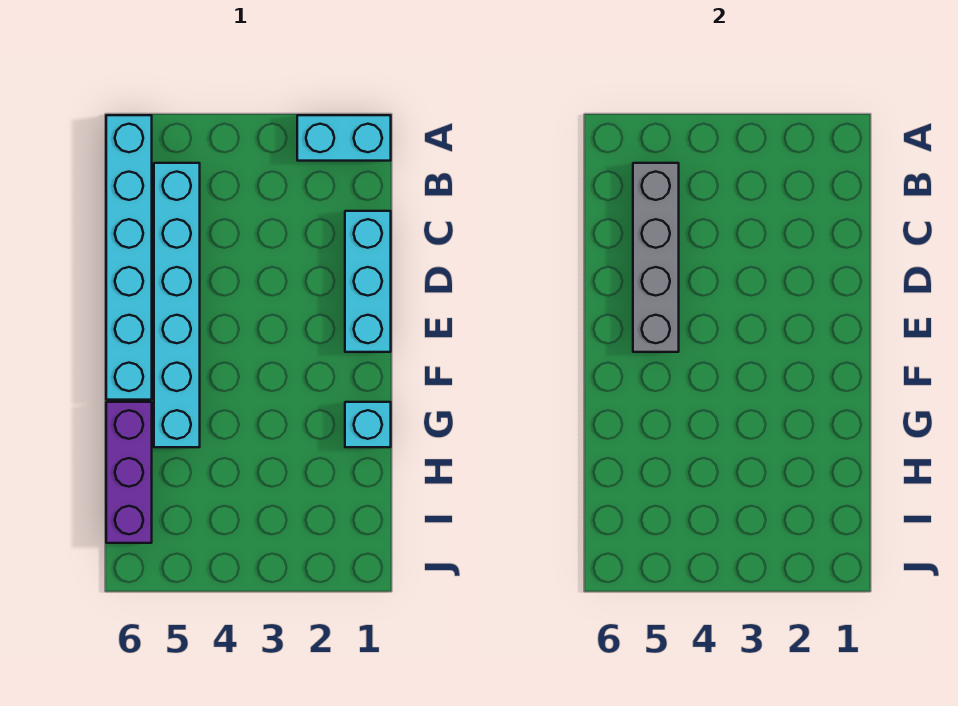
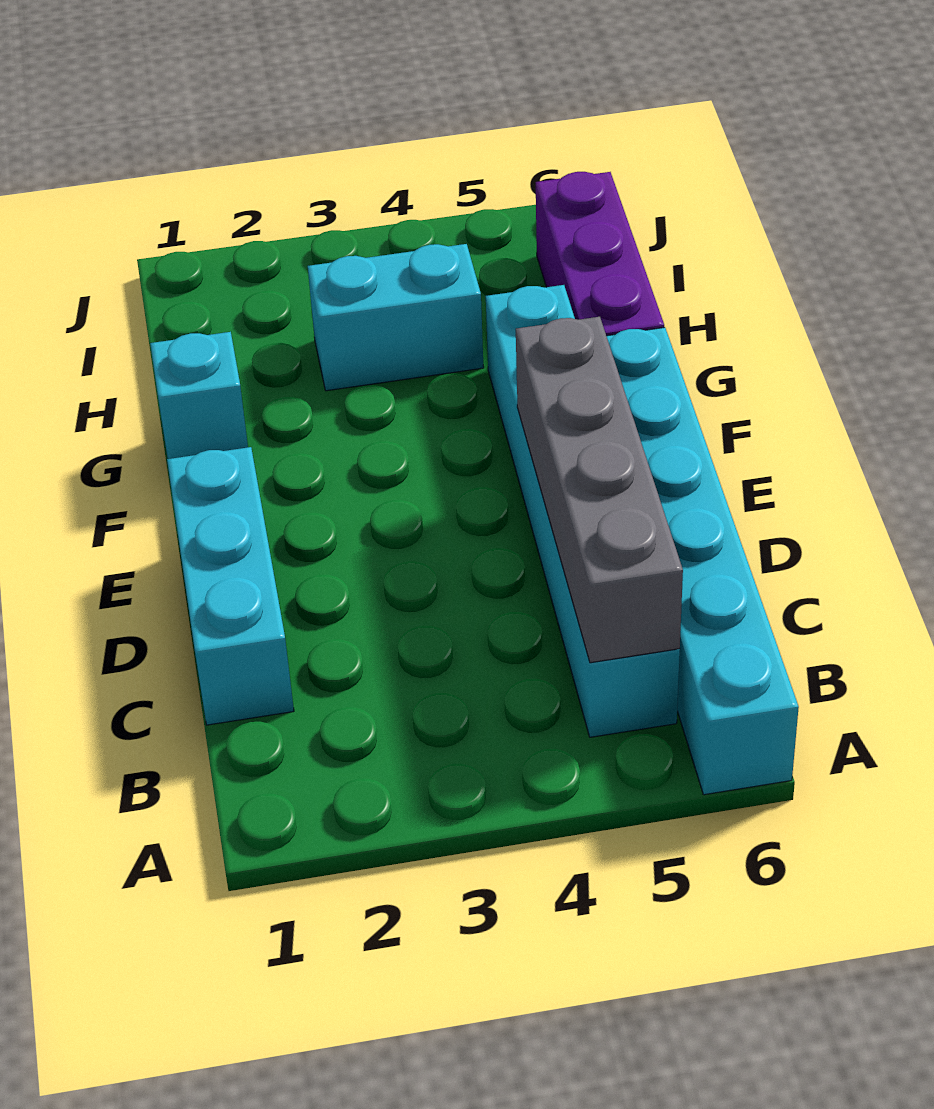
cyan 1x2 brick [297,115,391,161] -> cyan 1x2 brick moved to [308,244,484,391]

